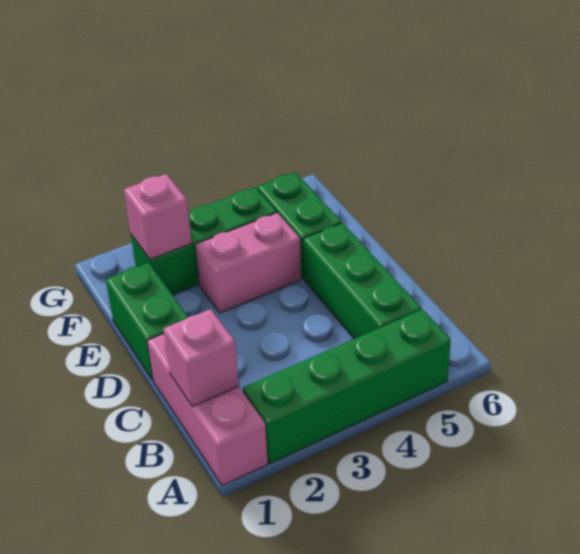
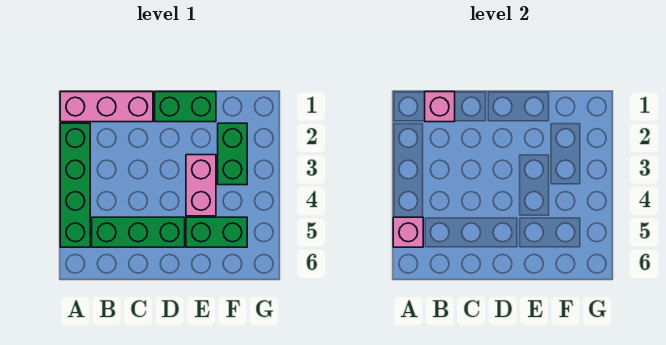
green 1x3 brick [131,187,277,295] -> green 1x2 brick [218,123,247,185]
pink 1x1 brick [124,174,192,259] -> pink 1x1 brick moved to [393,217,423,247]

